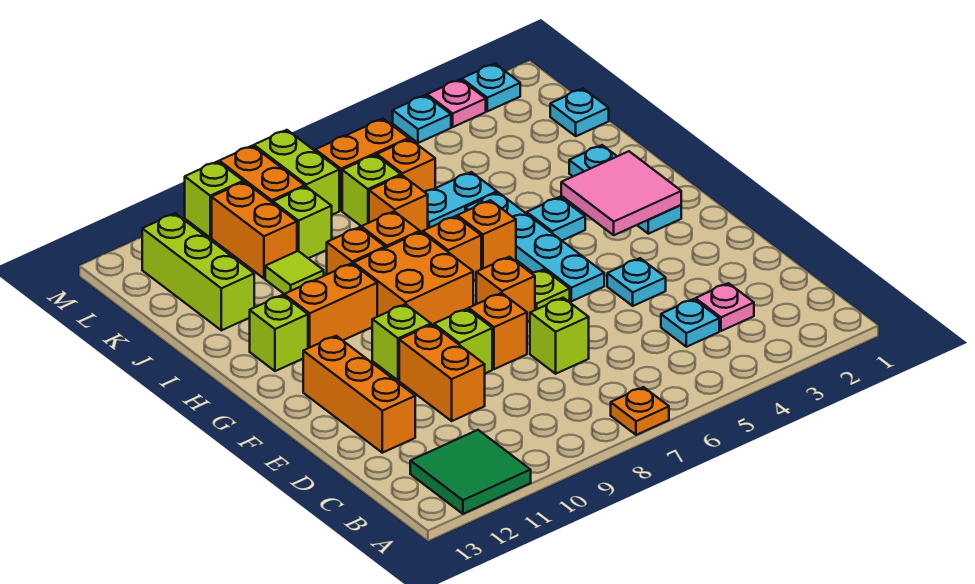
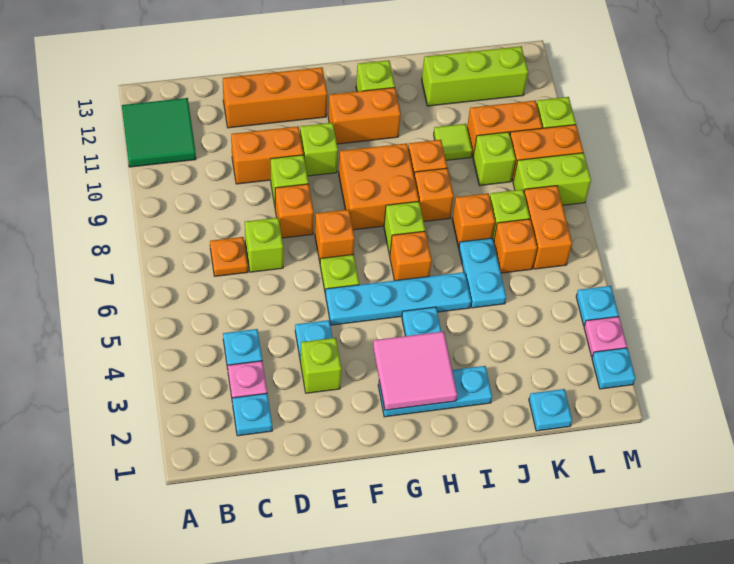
orange 1x1 plate [611,387,669,435] -> orange 1x1 plate moved to [210,237,248,276]
none -> cyan 1x1 plate [232,393,272,436]
none -> lime 1x1 brick [300,338,341,393]
orange 1x1 brick [423,216,481,281] -> lime 1x1 brick [384,201,425,255]
orange 1x2 brick [284,263,377,348] -> orange 1x2 brick turned to [328,88,401,144]

